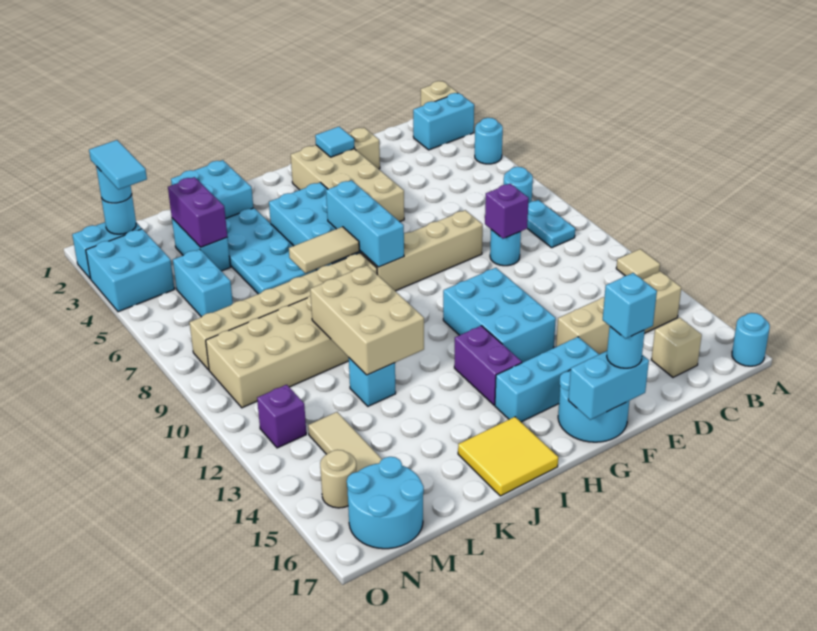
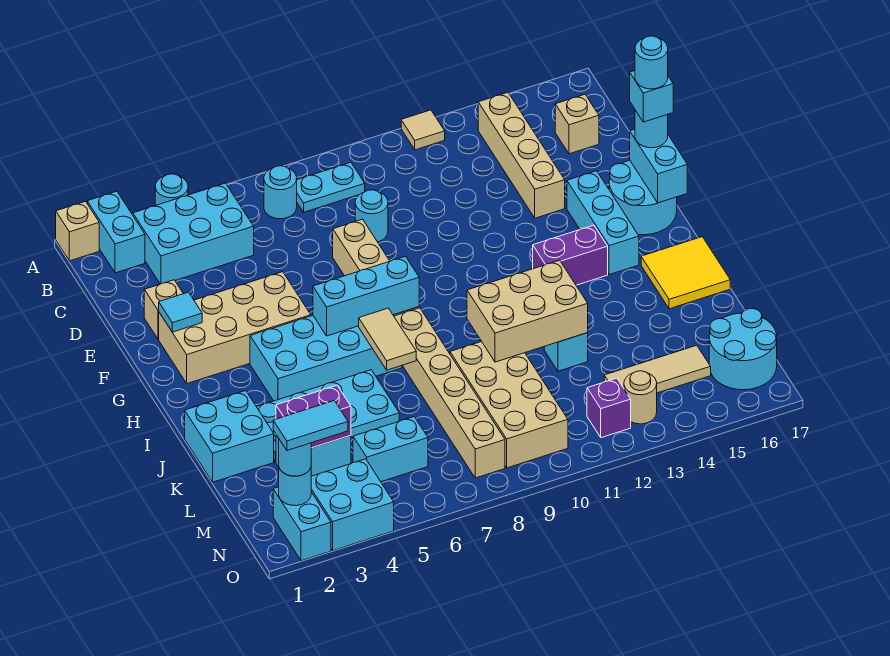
cyan 1x1 round brick [732,313,770,366] -> cyan 1x1 round brick moved to [635,36,668,89]
purple 1x1 brick [485,184,529,239] -> none
cyan 2x3 brick [443,268,556,363] -> cyan 2x3 brick moved to [133,183,254,284]
tan 1x1 round brick [320,450,356,508] -> tan 1x1 round brick moved to [624,371,657,424]

